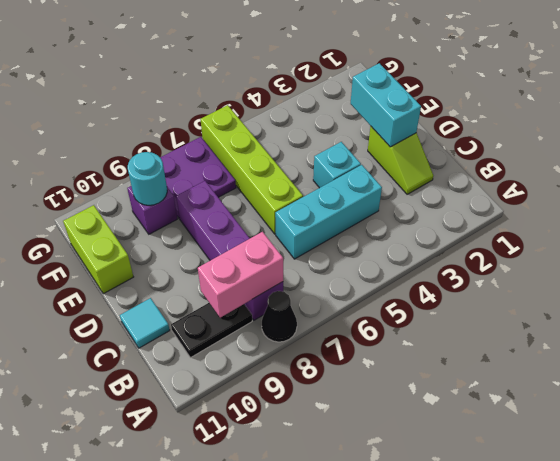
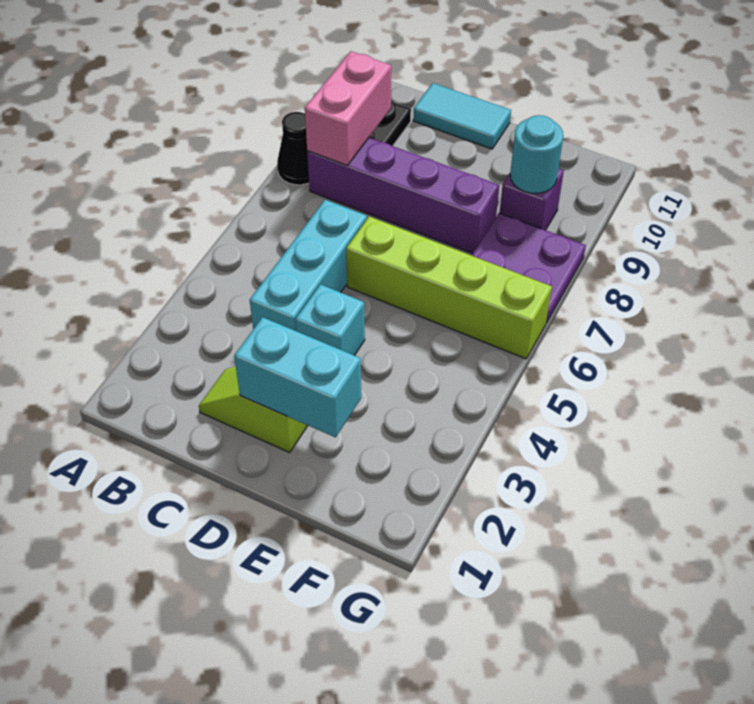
cyan 1x1 tile [120,298,170,348] -> cyan 1x2 tile [413,83,511,149]
lime 1x2 brick [63,205,133,294] -> none

